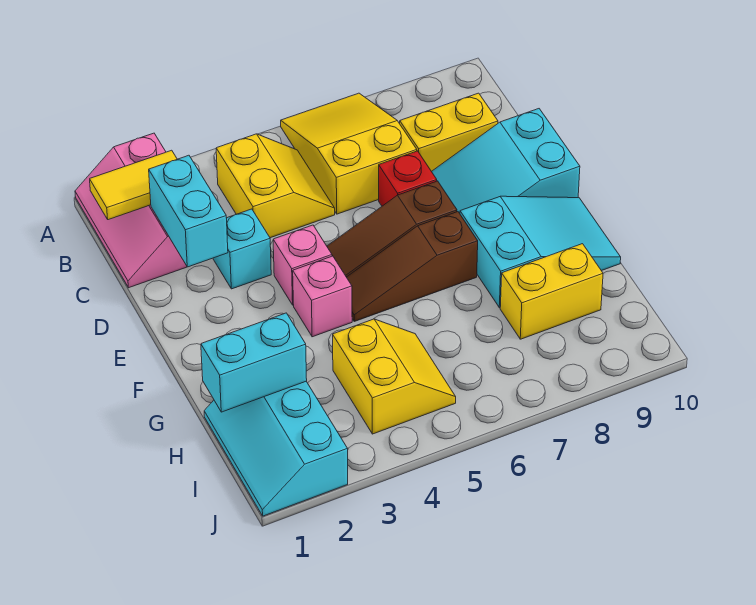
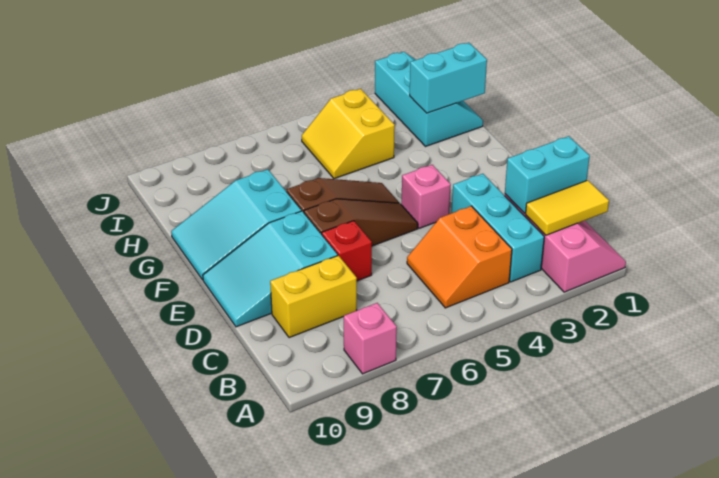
yellow 2x3 slope [281,93,417,214] -> none
yellow 2x2 slope [216,134,335,238] -> orange 2x2 slope [407,206,512,308]
cyan 1x2 brick [149,155,228,267] -> cyan 1x2 brick turned to [505,136,590,213]
cyan 1x1 brick [213,209,271,289] -> cyan 1x3 brick [452,174,544,282]
cyan 2x3 slope [432,109,580,213] -> cyan 2x3 slope turned to [203,211,338,327]
pink 1x1 brick [293,256,352,337] -> pink 1x1 brick moved to [344,303,397,374]
yellow 1x2 brick [500,244,603,339] -> none

